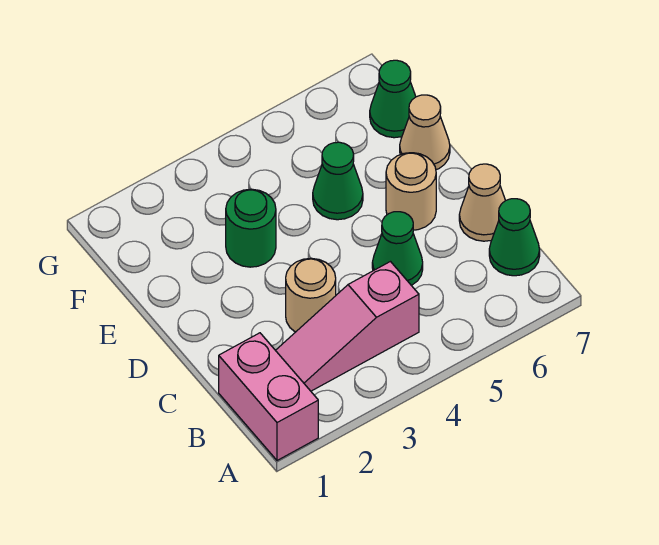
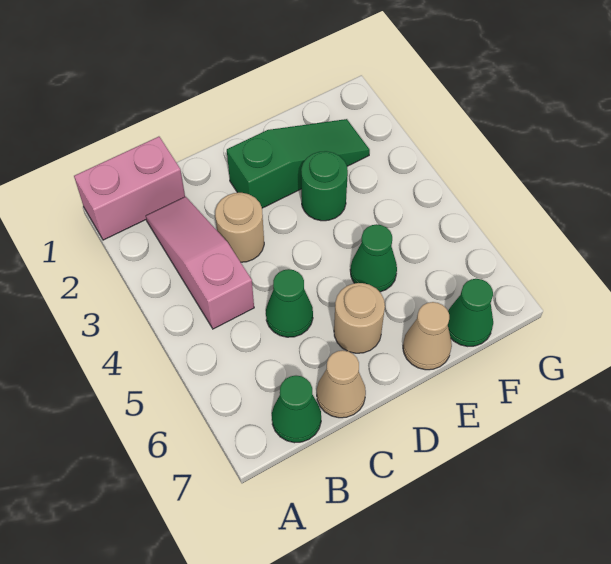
none -> green 1x3 slope [227,119,370,208]

